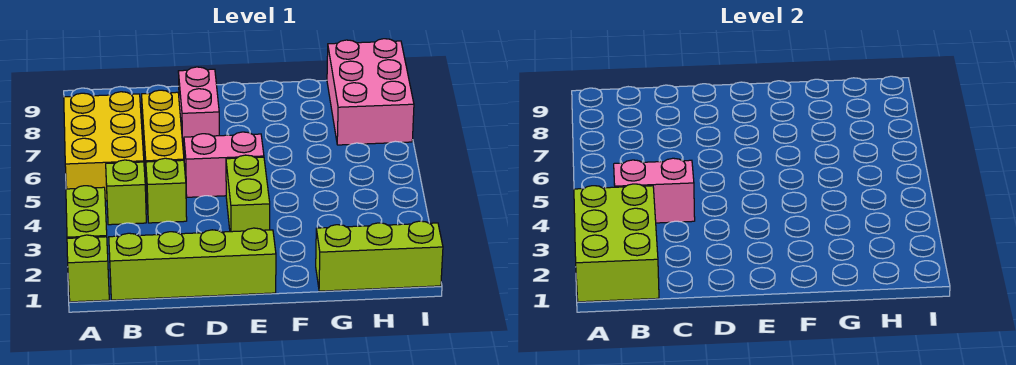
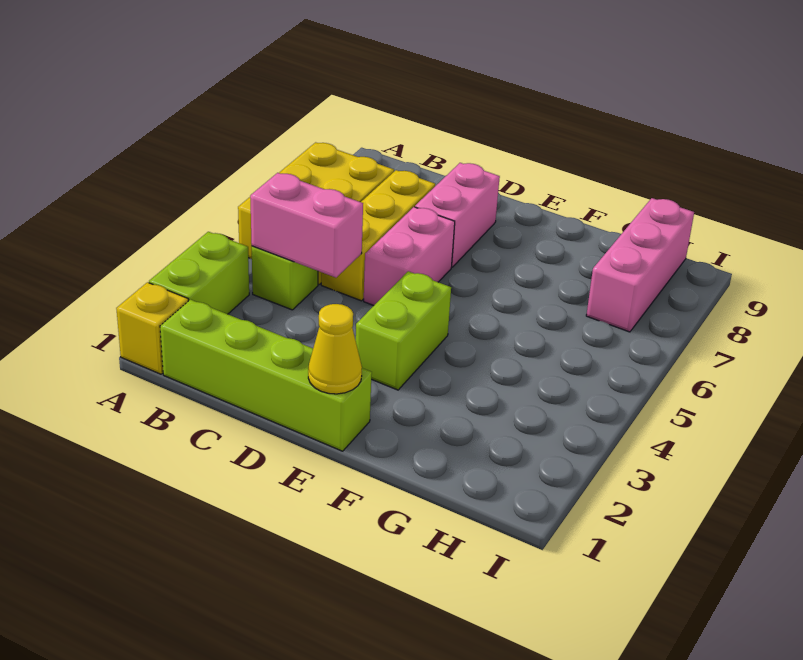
lime 1x1 brick [67,235,109,302] -> yellow 1x1 brick [116,282,188,374]
lime 2x3 brick [574,184,659,302] -> none
lime 1x1 brick [146,158,187,223] -> none
pink 1x2 brick [184,132,264,197] -> pink 1x2 brick turned to [364,207,455,306]
none -> yellow 1x1 cone [308,304,362,394]
lime 1x3 brick [316,221,443,291] -> none
pink 2x3 brick [327,39,414,145] -> pink 1x3 brick [586,198,694,332]

